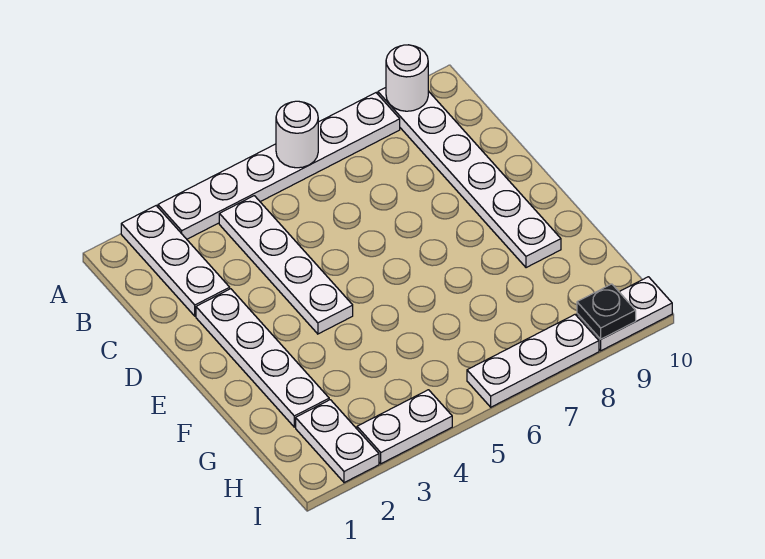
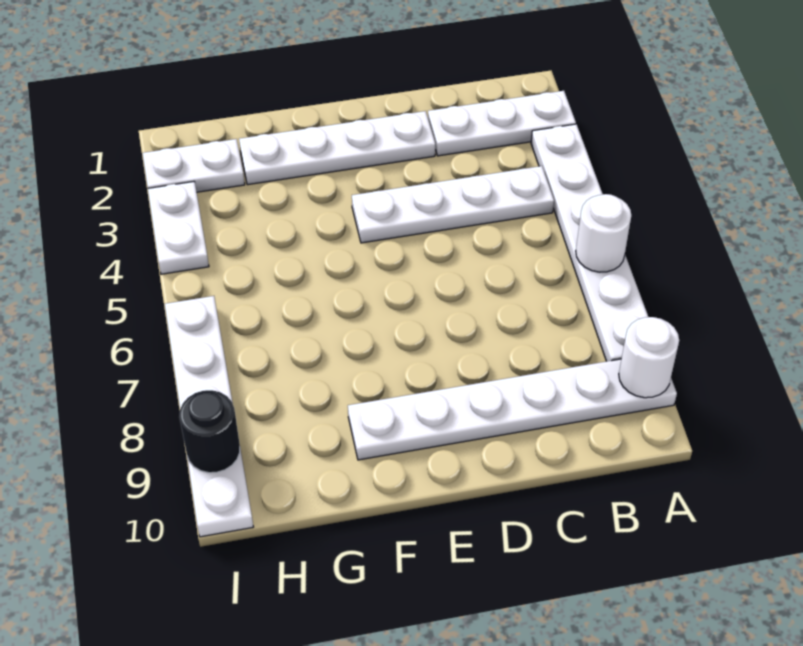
black 1x1 plate [577,284,636,339] -> black 1x1 round brick [179,390,240,473]

